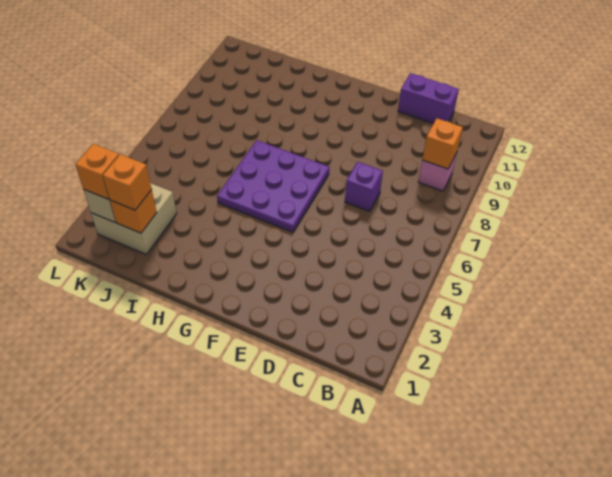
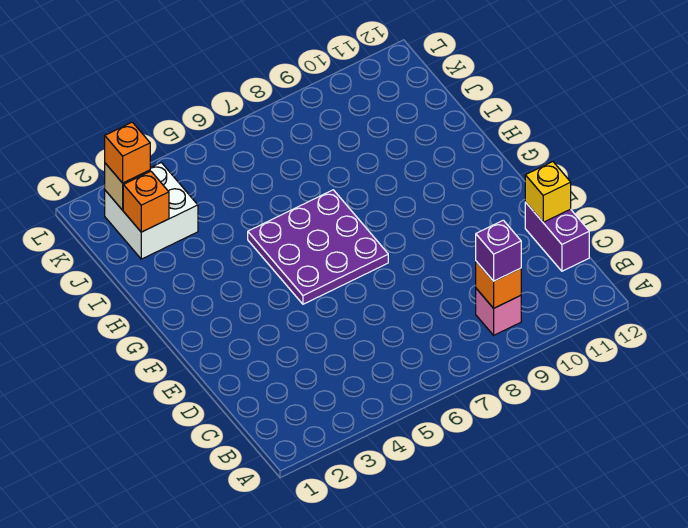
purple 1x1 brick [345,162,383,211] -> purple 1x1 brick moved to [476,220,521,281]
none -> yellow 1x1 brick [525,162,571,222]
tan 2x2 brick [91,183,177,254] -> white 2x2 brick [105,163,198,259]
orange 1x1 brick [103,154,151,210] -> none

